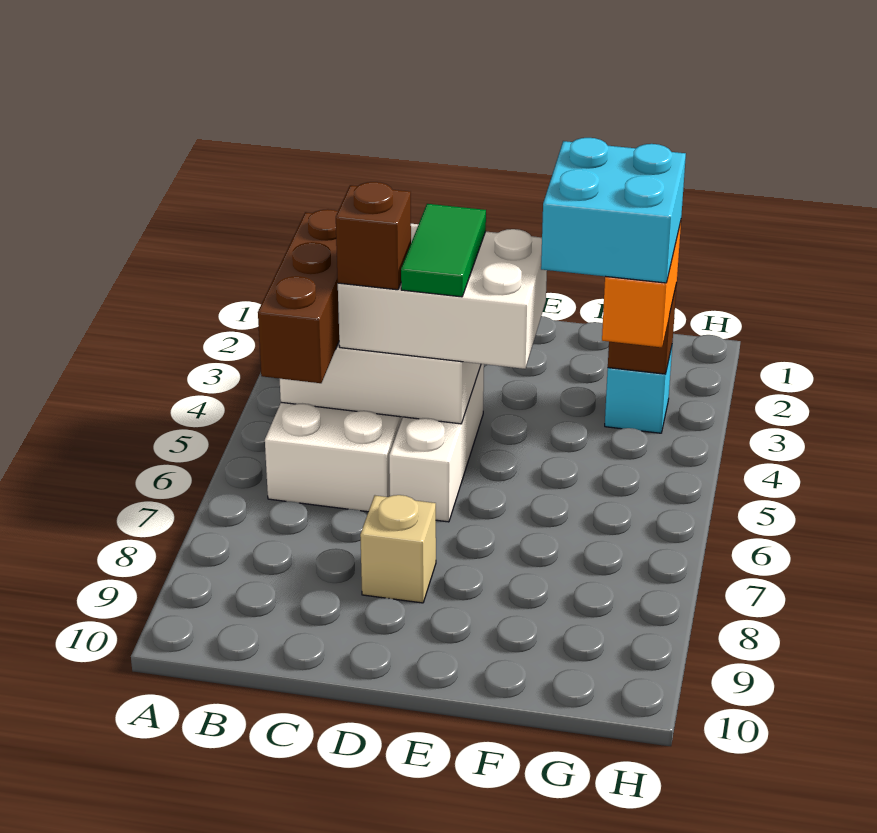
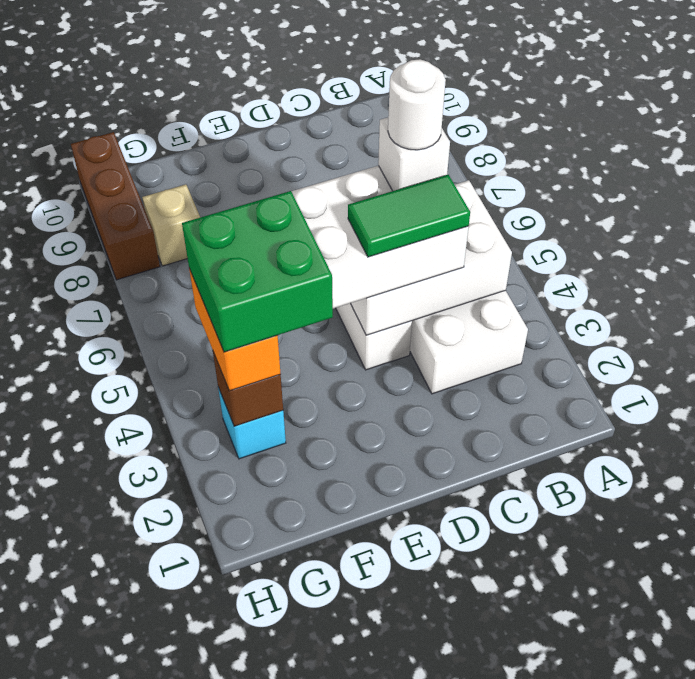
brown 1x3 brick [258,209,339,383] -> brown 1x3 brick moved to [71,132,160,280]
brown 1x1 brick [336,182,411,290] -> white 1x1 brick [378,118,450,191]
none -> white 1x1 round brick [388,59,446,150]
green 1x2 tile [401,204,486,297] -> green 1x2 tile turned to [348,175,470,257]
tan 1x1 brick [360,495,436,603] -> tan 1x1 brick moved to [142,184,200,266]
cyan 2x2 brick [541,138,686,283] -> green 2x2 brick [182,191,333,352]

